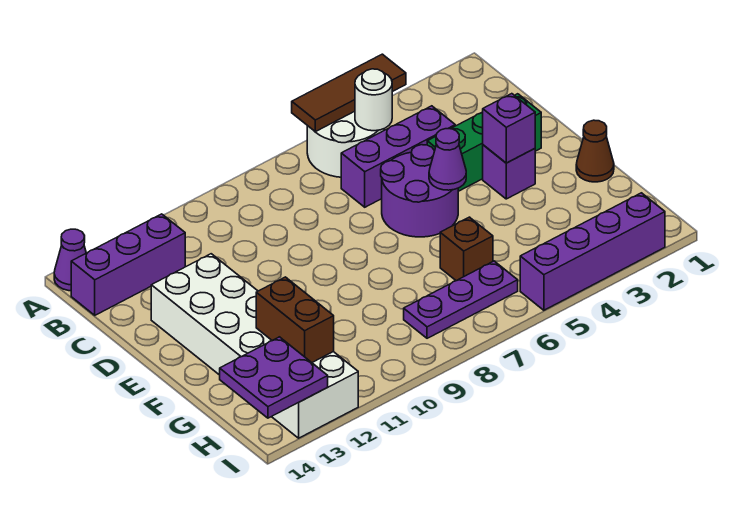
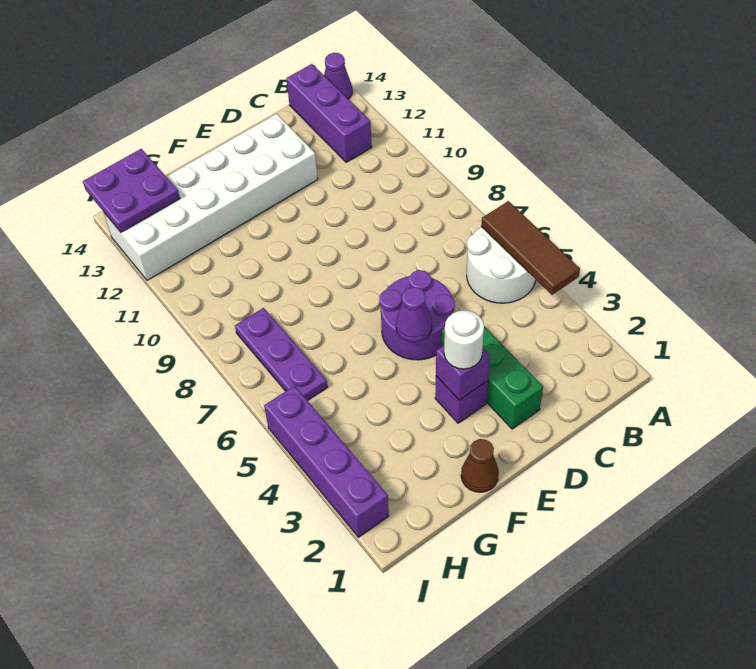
white 1x1 round brick [355,69,392,131] -> white 1x1 round brick moved to [444,310,484,369]
purple 1x3 brick [341,106,455,207] -> none
brown 1x1 brick [440,217,493,281] -> none
brown 1x2 brick [256,277,334,362] -> none

